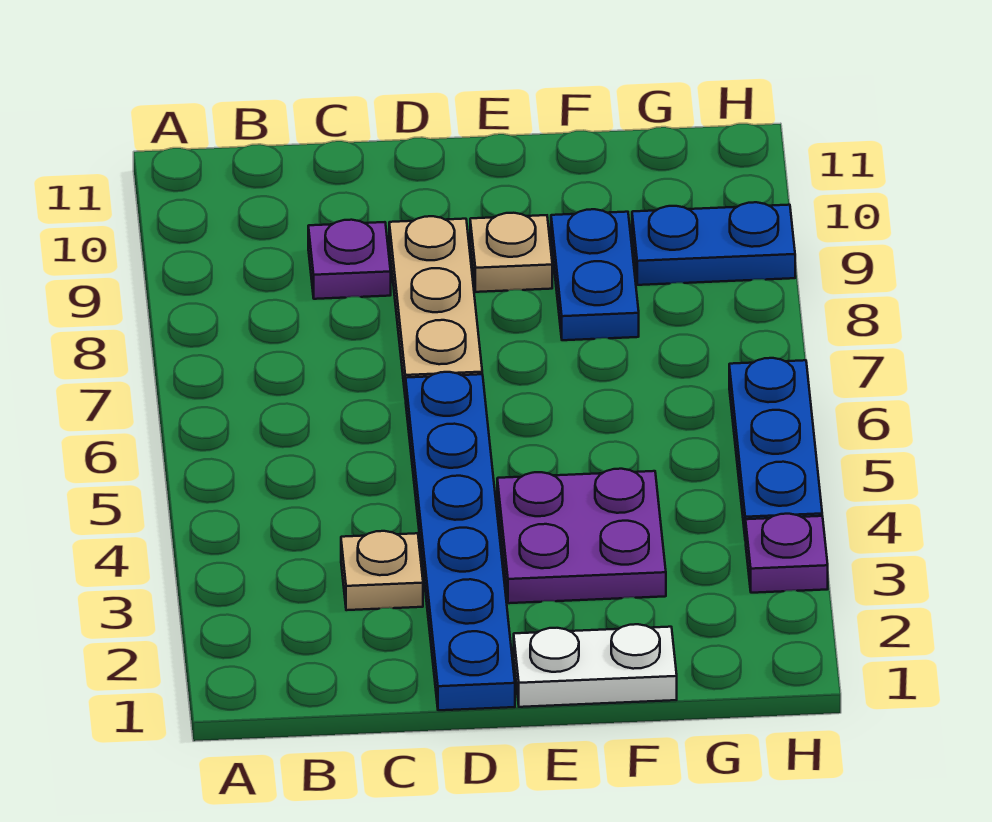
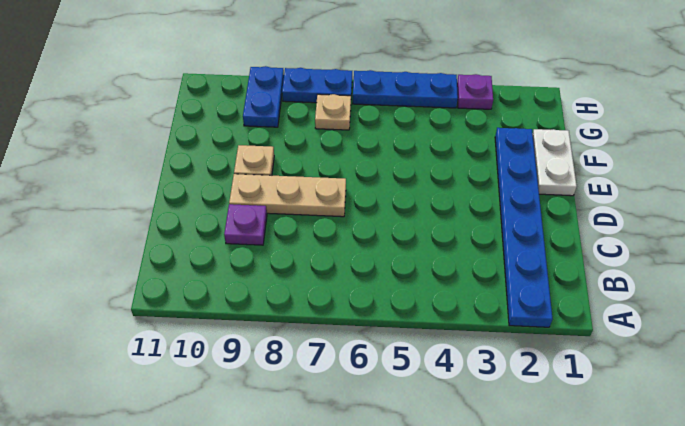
tan 1x1 plate [341,531,423,610] -> tan 1x1 plate moved to [315,94,351,130]
blue 1x6 plate [406,372,515,710] -> blue 1x6 plate turned to [495,128,553,327]
purple 2x2 plate [497,469,666,603] -> none
blue 1x2 plate [551,209,639,340] -> blue 1x2 plate moved to [282,68,352,103]

